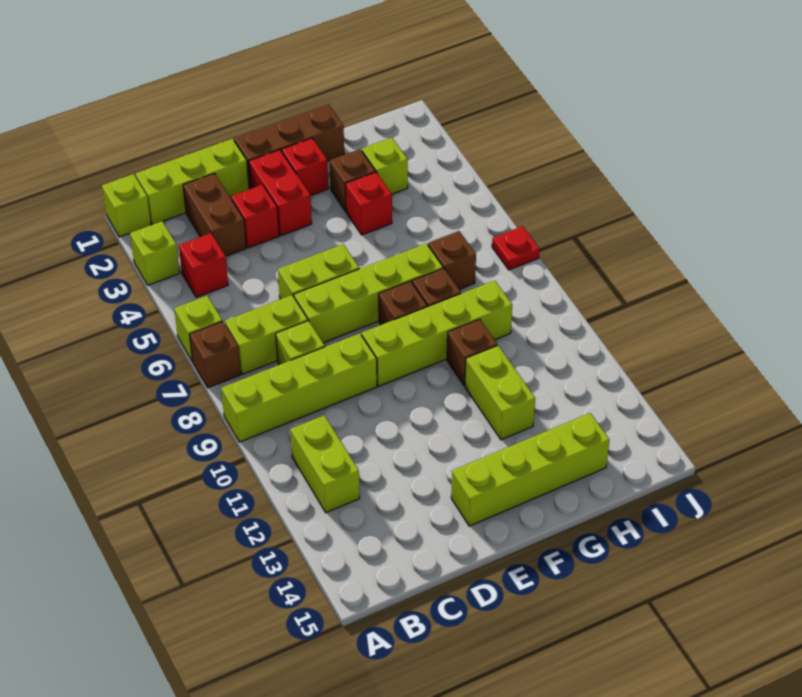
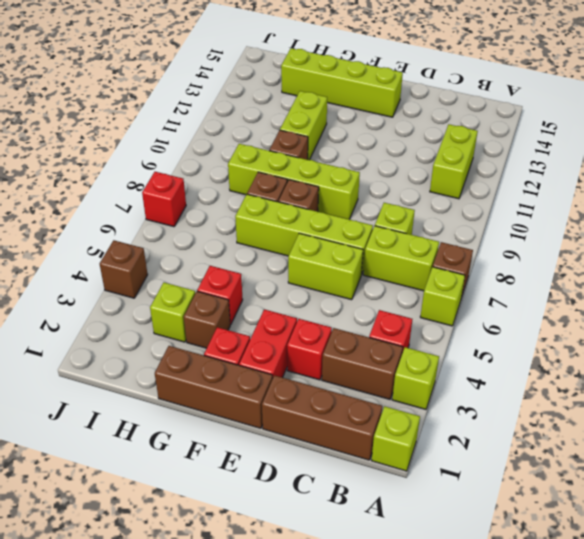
lime 1x4 brick [221,333,377,442] -> none
lime 1x3 brick [135,139,249,225] -> brown 1x3 brick [262,375,382,460]
brown 1x2 brick [183,173,246,256] -> brown 1x2 brick turned to [322,328,403,399]
brown 1x1 brick [428,231,476,289] -> brown 1x1 brick moved to [100,240,148,298]
red 1x1 plate [492,226,540,270] -> red 1x1 brick [142,172,186,227]

